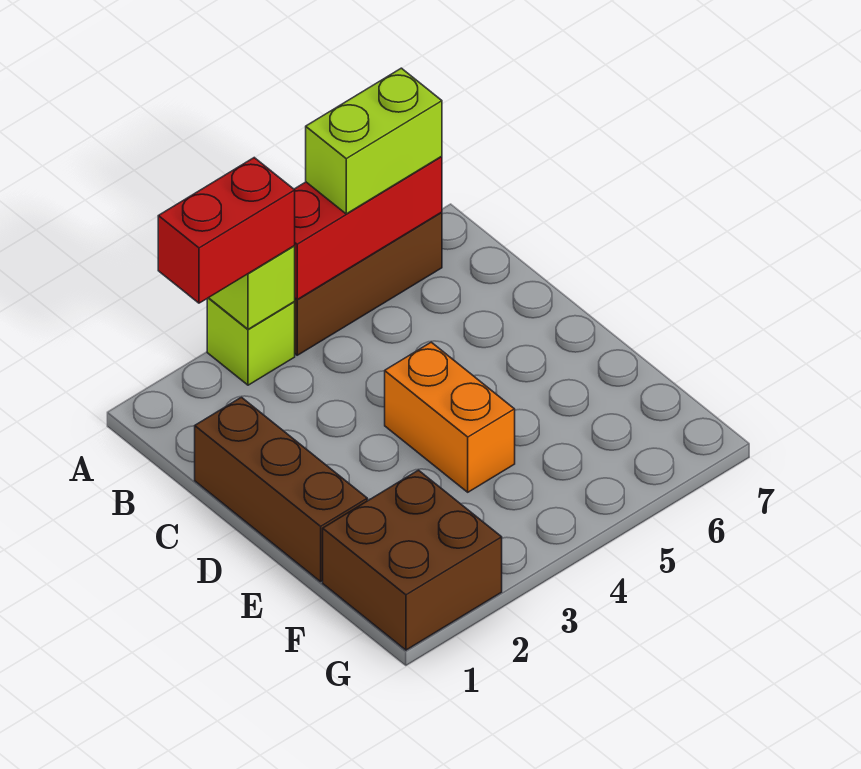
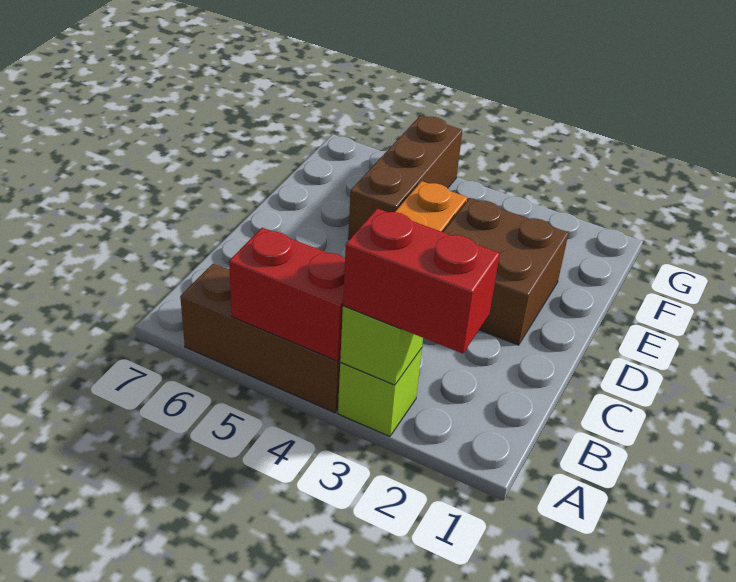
red 1x3 brick [294,156,442,299] -> red 1x2 brick [229,228,345,361]
lime 1x2 brick [306,68,442,214] -> none
brown 1x3 brick [195,397,367,582] -> brown 1x3 brick moved to [348,116,463,240]
brown 2x2 brick [323,470,502,650] -> brown 2x2 brick moved to [443,198,569,345]

